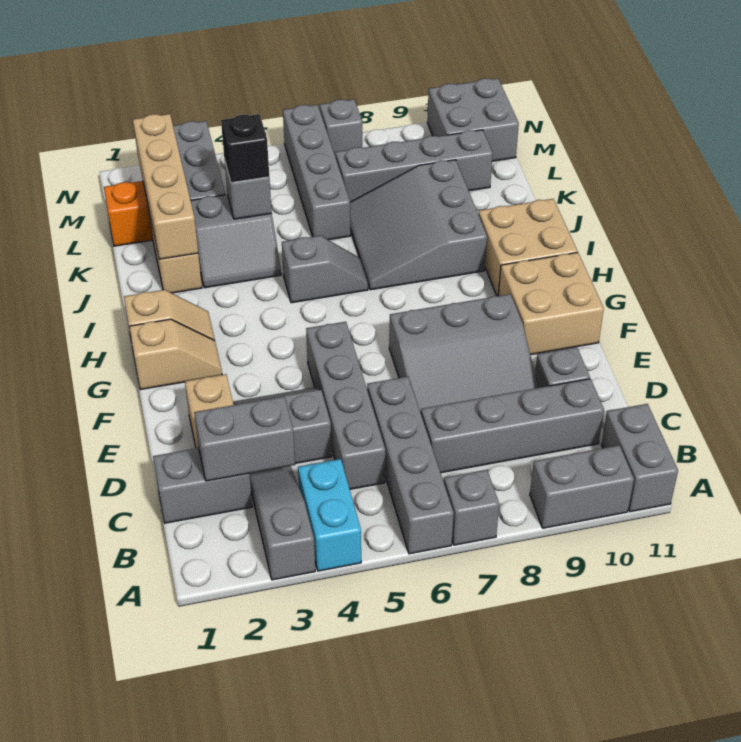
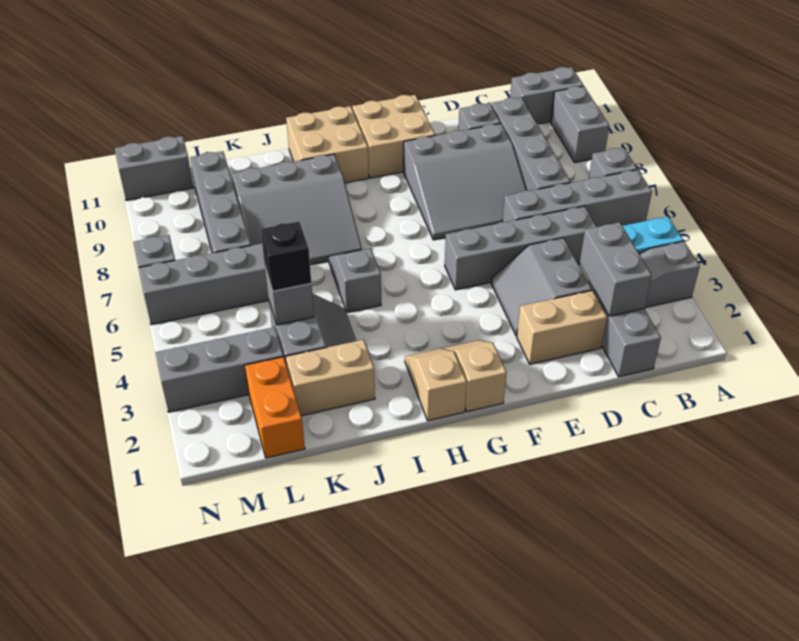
grey 3x3 slope [389,294,538,413] -> grey 3x3 slope turned to [404,123,526,240]
tan 1x4 brick [133,114,198,259] -> none
grey 2x2 brick [427,78,519,161] -> grey 1x2 brick [115,136,193,201]

